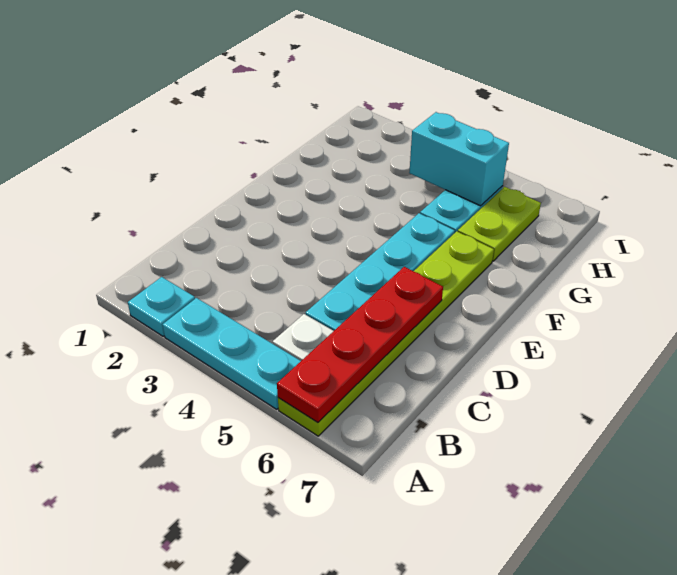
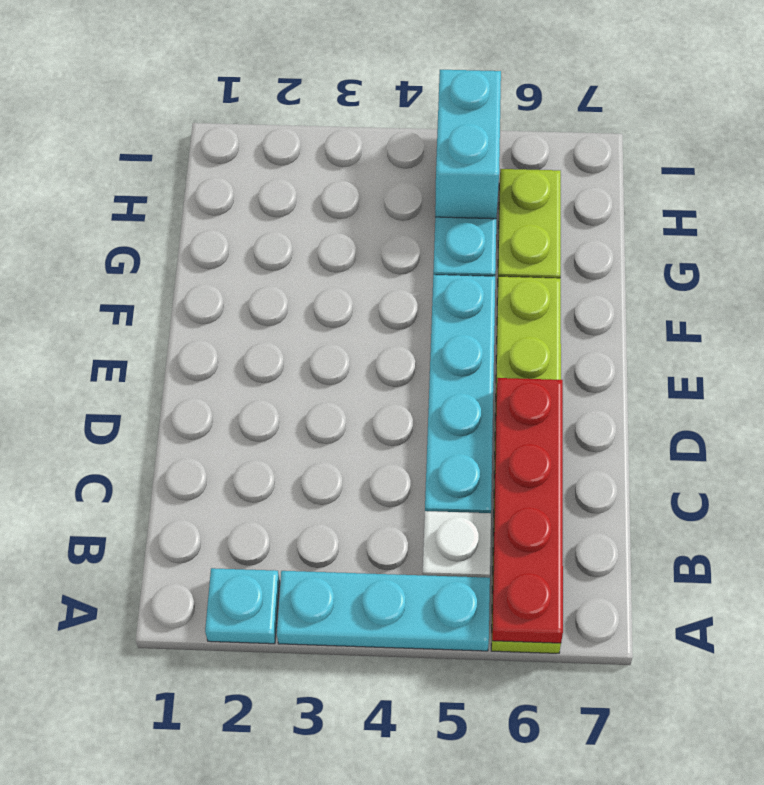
cyan 1x2 brick [409,112,509,206] -> cyan 1x2 brick turned to [435,70,501,219]

